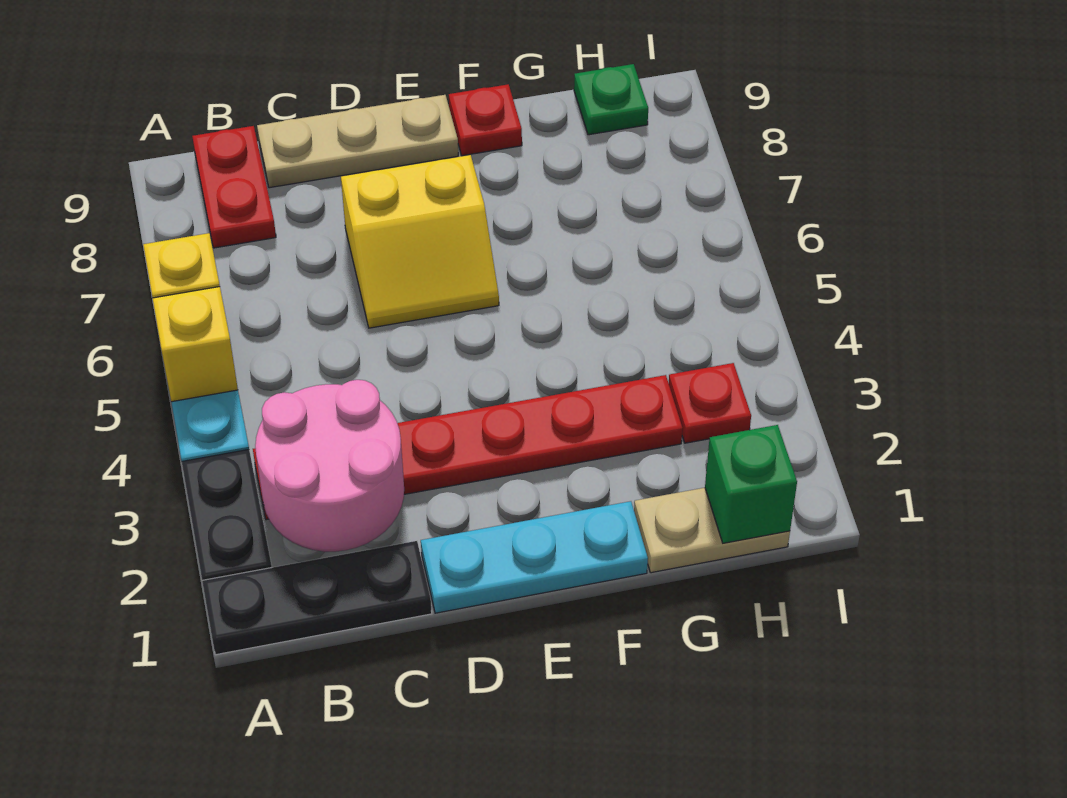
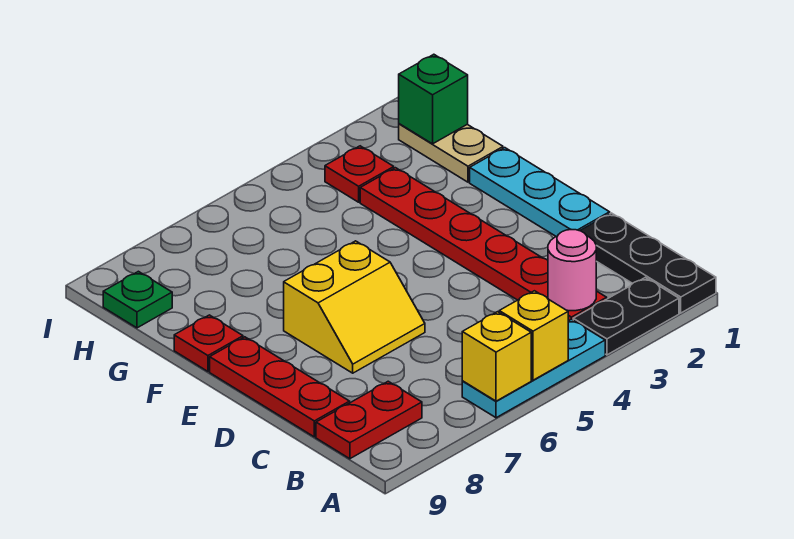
pink 2x2 round brick [255,380,404,552] -> pink 1x1 round brick [548,230,596,311]
tan 1x3 plate [257,95,458,188] -> red 1x3 plate [210,337,350,437]
yellow 2x2 slope [341,155,499,328] -> yellow 2x2 slope turned to [284,241,425,373]

